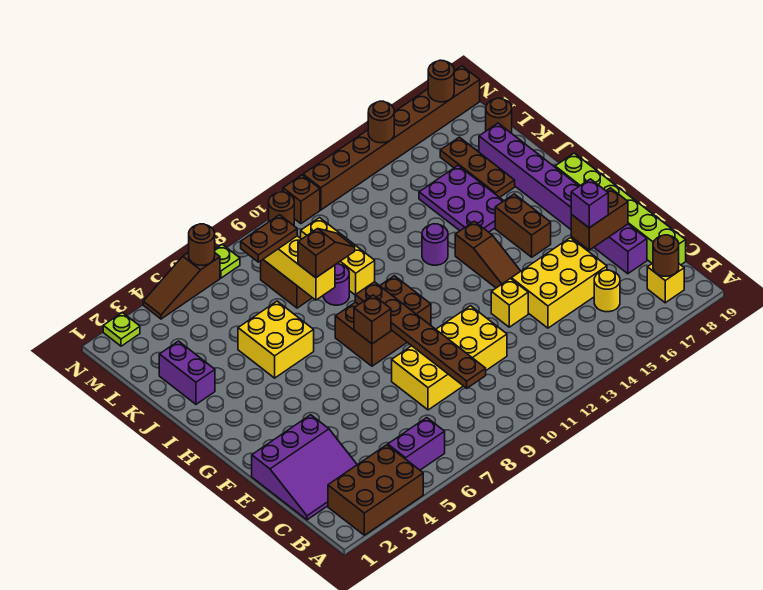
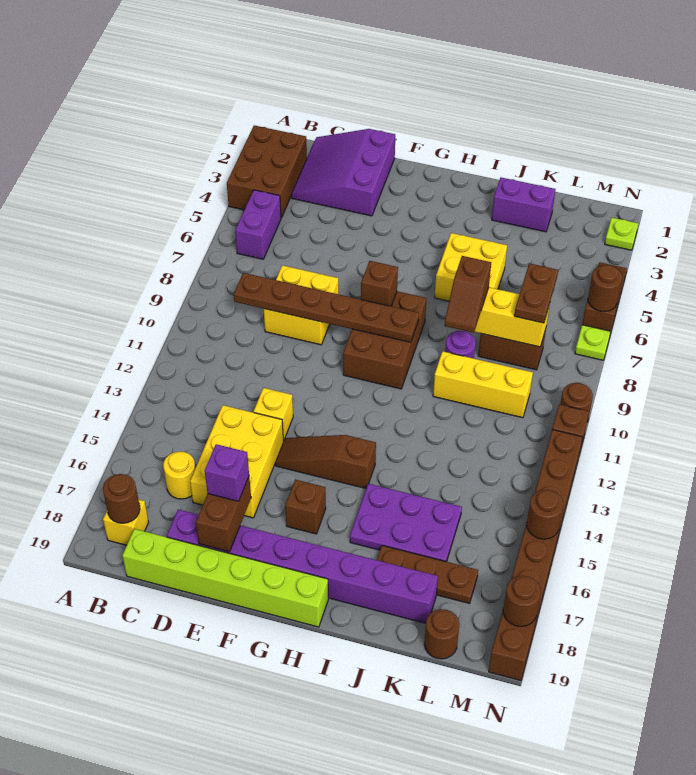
yellow 2x4 brick [392,306,507,410] -> yellow 2x2 brick [264,265,339,345]
brown 1x2 brick [495,194,551,257] -> brown 1x1 brick [285,480,326,534]
purple 1x1 round brick [422,224,448,265] -> none

